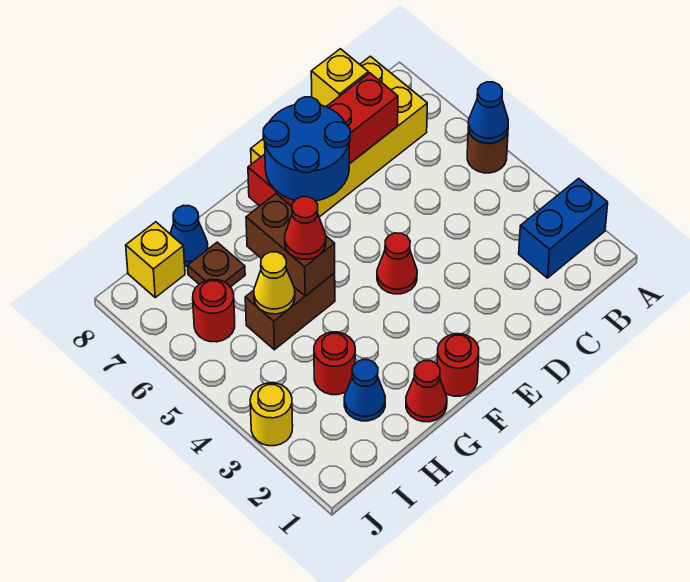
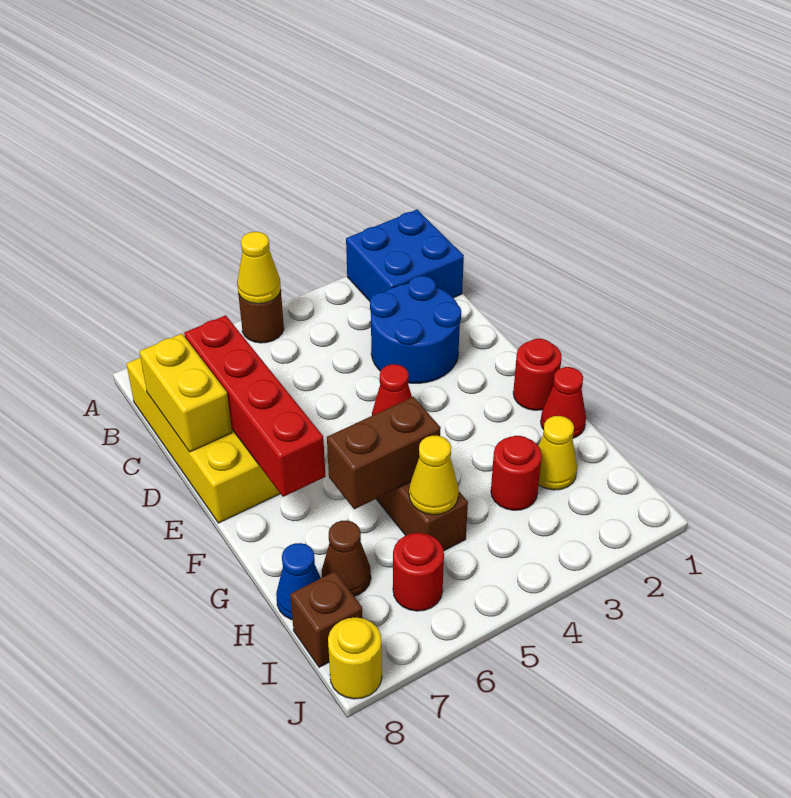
blue 1x2 brick [519,178,608,278] -> blue 2x2 brick [346,210,464,301]
blue 1x1 cone [469,82,508,143] -> yellow 1x1 cone [237,232,281,304]
yellow 1x1 brick [311,49,368,107] -> yellow 1x2 brick [139,334,232,452]
blue 2x2 round brick [263,97,350,201] -> blue 2x2 round brick moved to [370,276,461,383]
red 1x1 cone [285,197,326,259] -> none
blue 1x1 cone [344,360,385,421] -> yellow 1x1 cone [538,416,577,490]
brown 1x1 plate [188,242,245,287] -> brown 1x1 cone [322,520,371,596]
yellow 1x1 brick [126,222,185,297] -> brown 1x1 brick [290,571,362,667]
yellow 1x1 round brick [250,383,293,446] -> yellow 1x1 round brick moved to [328,617,382,699]

